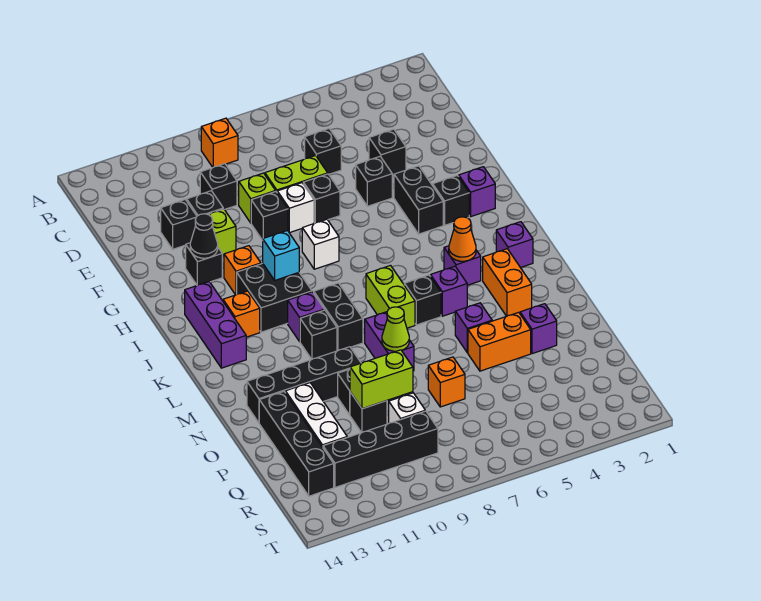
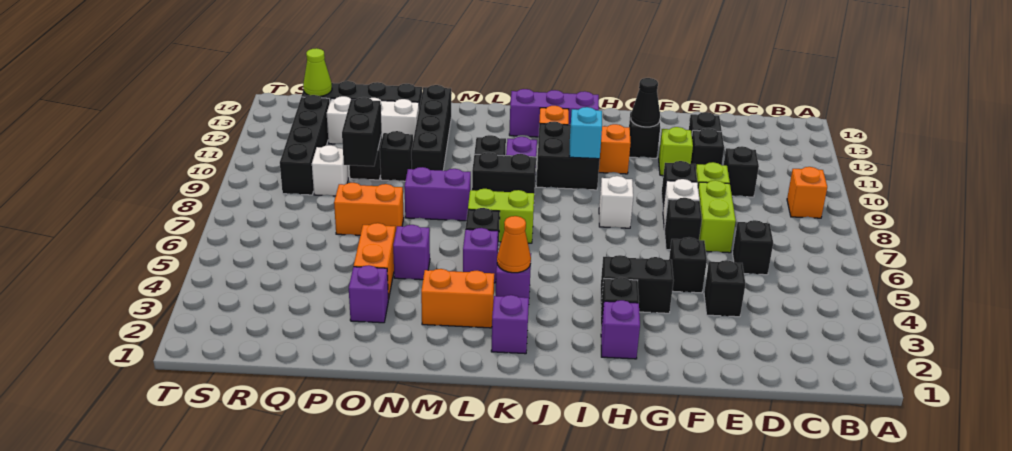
lime 1x1 cone [382,307,409,351] -> lime 1x1 cone moved to [303,48,332,96]
orange 1x1 brick [428,357,465,407] -> orange 1x2 brick [334,183,404,235]
lime 1x2 brick [350,350,413,409] -> black 1x2 brick [342,97,382,166]

